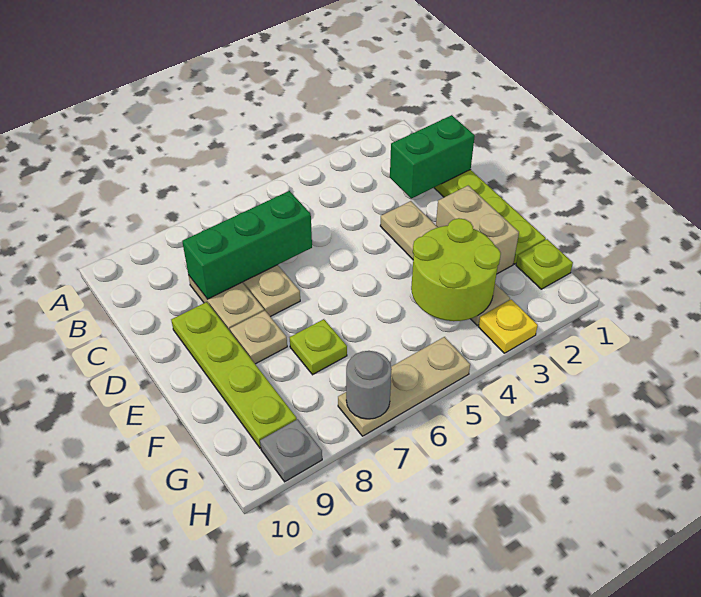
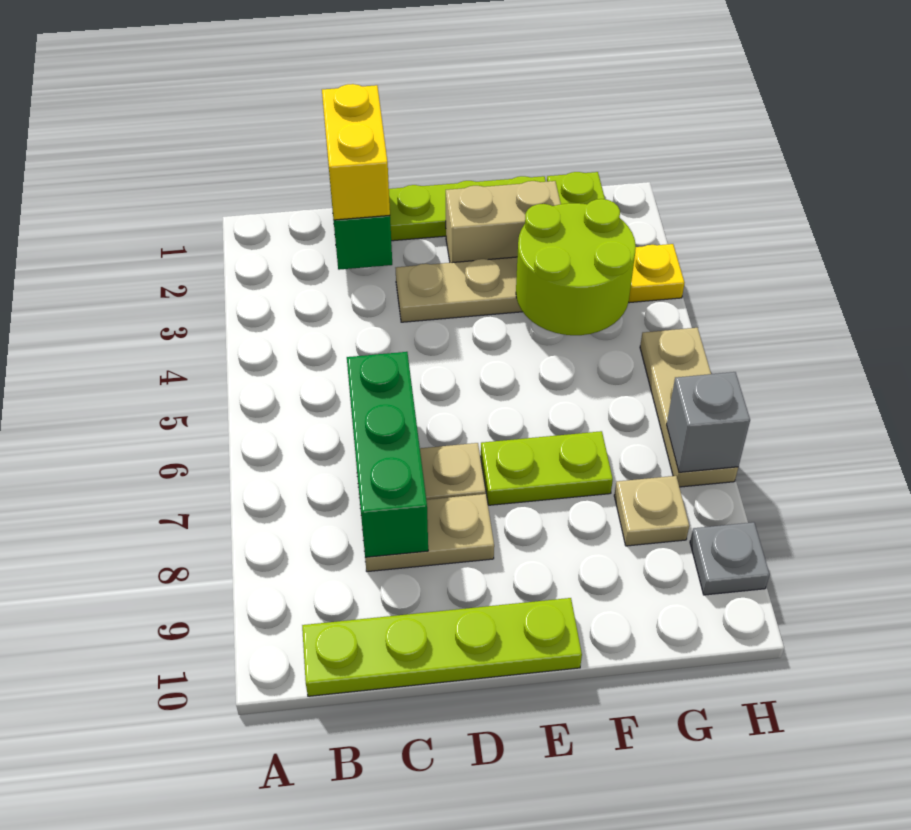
none -> yellow 1x2 brick [322,84,390,220]
lime 1x4 plate [171,302,297,448] -> lime 1x4 plate moved to [302,598,582,696]
tan 1x1 plate [230,311,287,364] -> tan 1x1 plate moved to [614,476,689,546]
lime 1x1 plate [290,319,347,375] -> lime 1x2 plate [481,431,613,505]
grey 1x1 round brick [346,351,392,419] -> grey 1x1 brick [667,372,750,472]

